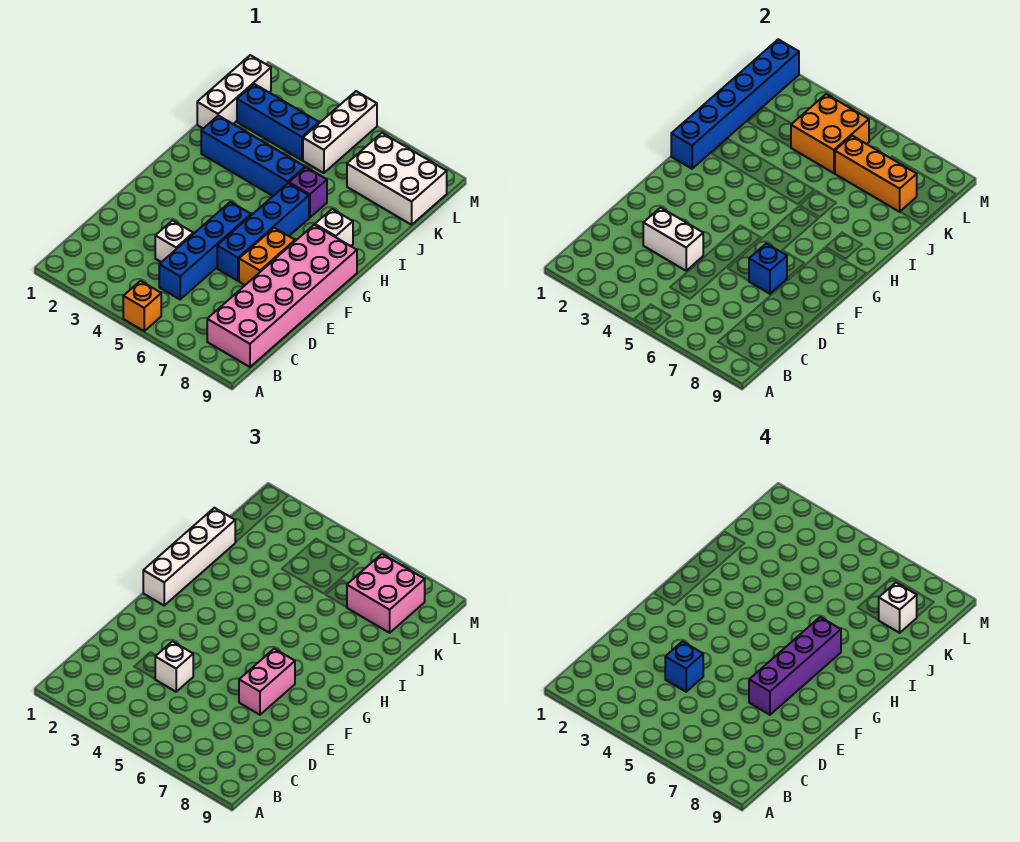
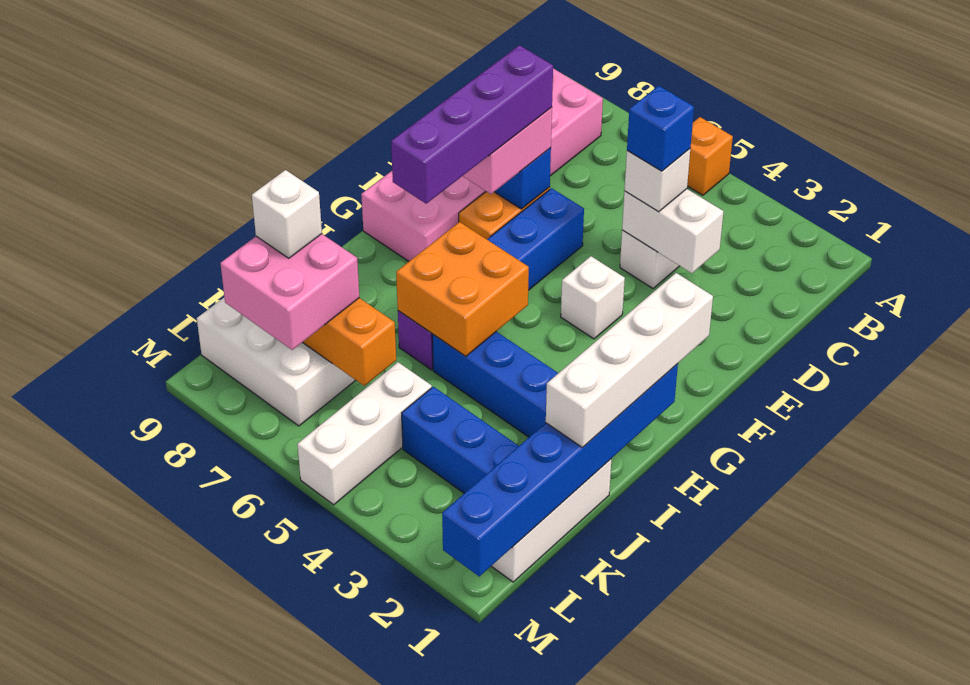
blue 1x4 brick [159,202,251,299] -> none
white 1x1 brick [315,209,353,246] -> white 1x1 brick moved to [561,256,625,339]
orange 2x2 brick [791,94,869,173] -> orange 2x2 brick moved to [396,222,529,356]

